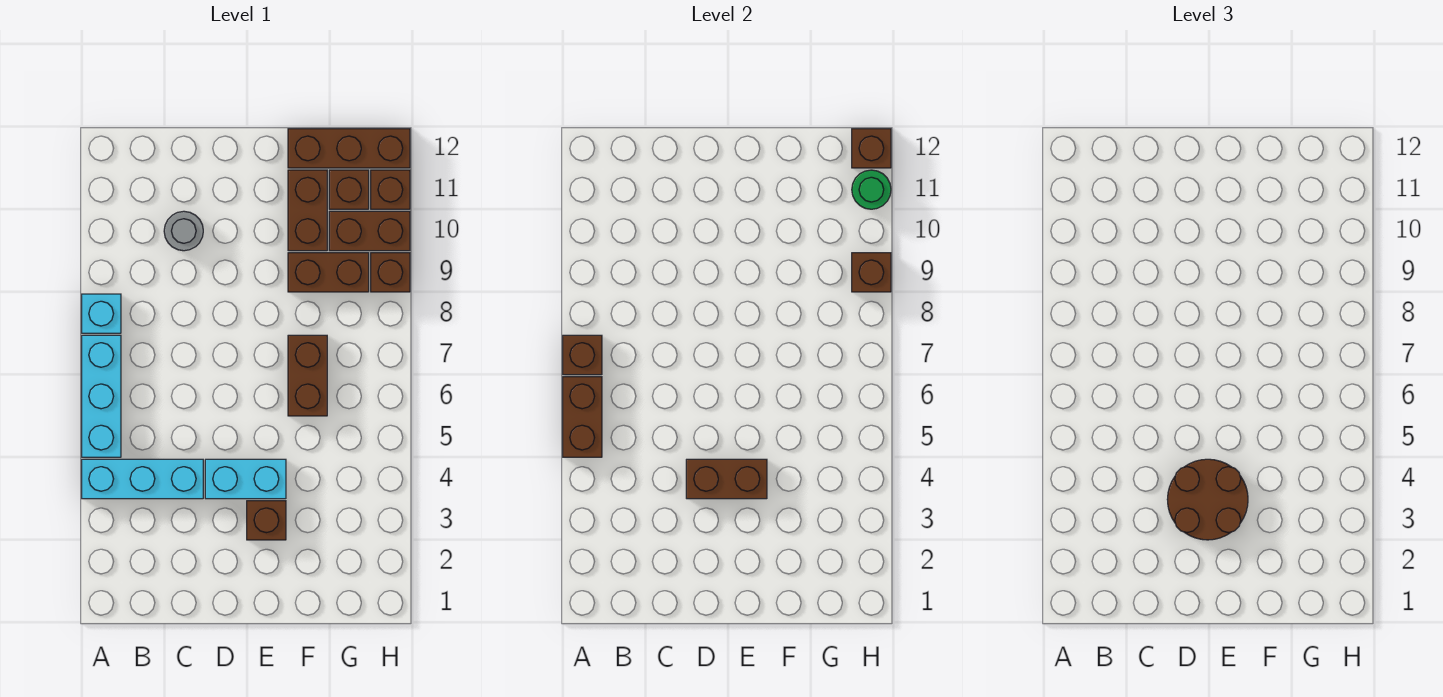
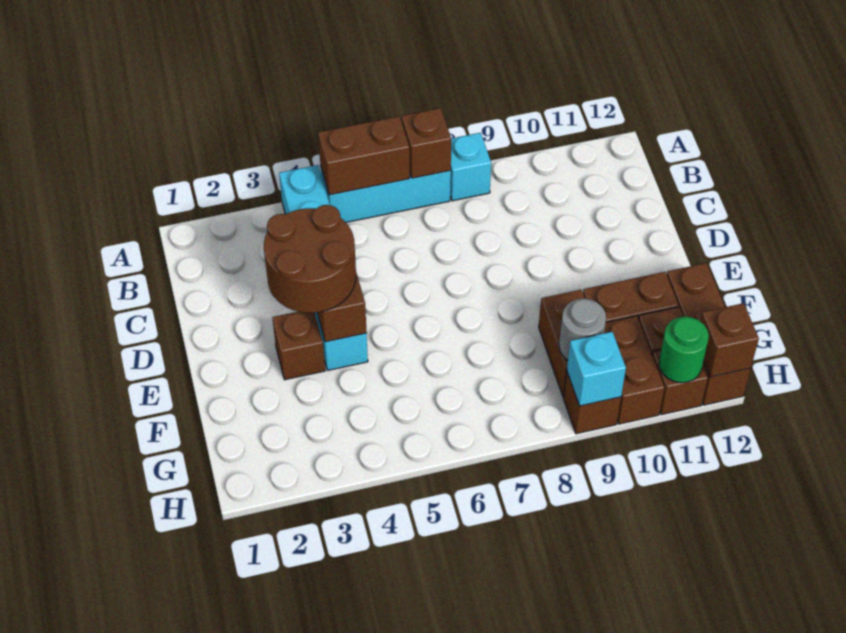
grey 1x1 round brick [164,211,203,251] -> grey 1x1 round brick moved to [559,299,606,360]
brown 1x2 brick [288,335,327,416] -> none
brown 1x1 brick [852,253,891,292] -> cyan 1x1 brick [567,332,626,406]

